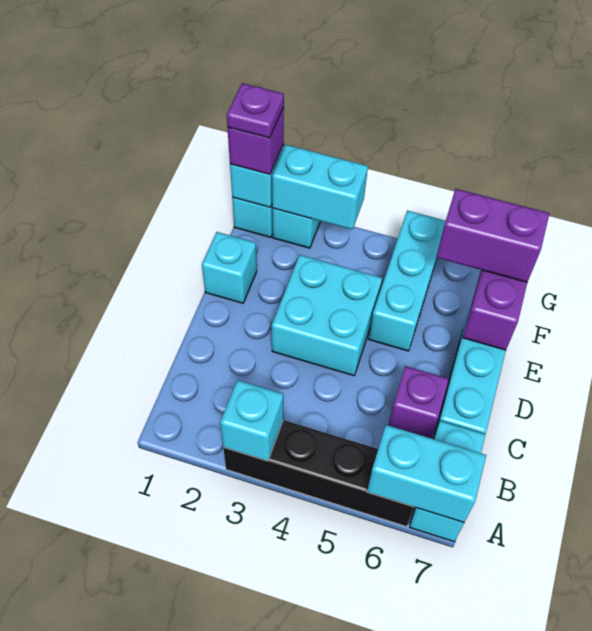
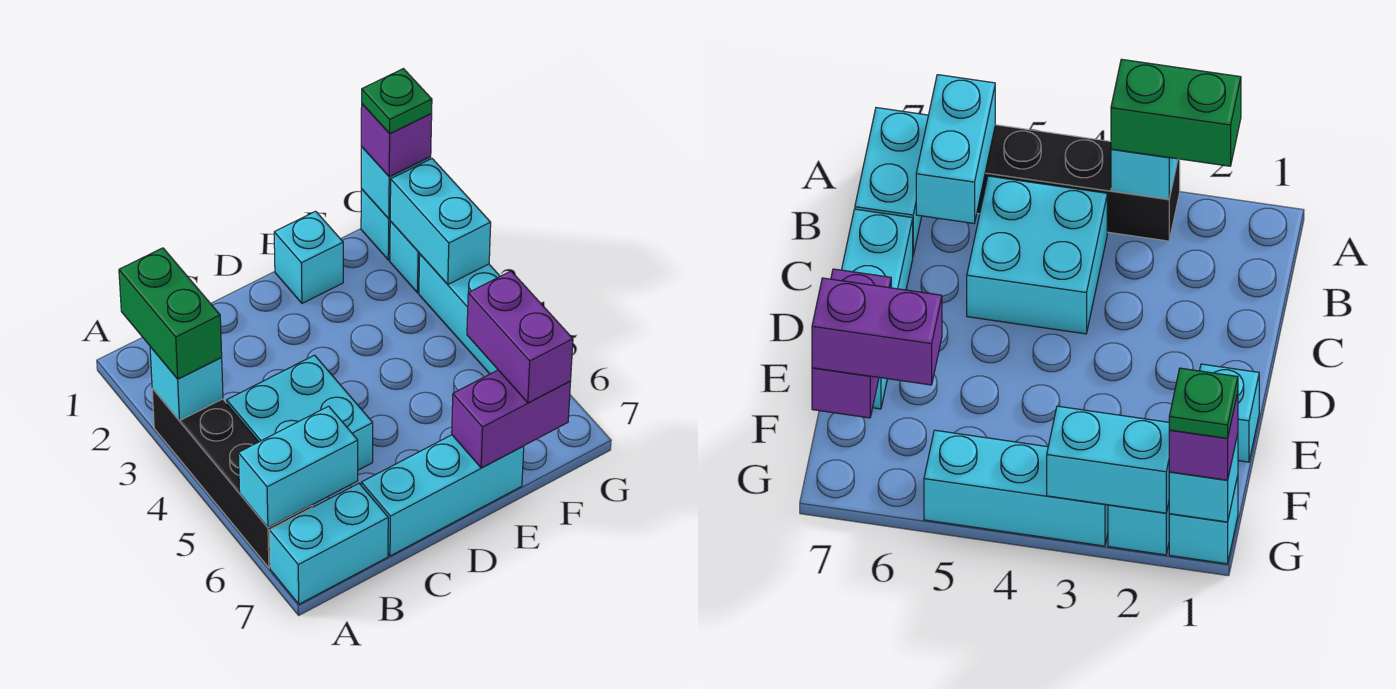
none -> green 1x2 brick [119,248,222,379]
cyan 1x2 brick [367,425,486,522] -> cyan 1x2 brick turned to [238,406,358,528]
purple 1x1 brick [389,366,449,438] -> none
cyan 2x2 brick [272,255,382,376] -> cyan 2x2 brick moved to [227,355,373,470]
cyan 1x3 brick [369,211,445,351] -> cyan 1x3 brick turned to [419,254,500,374]
purple 1x1 plate [227,83,284,138] -> green 1x1 plate [362,69,432,134]

